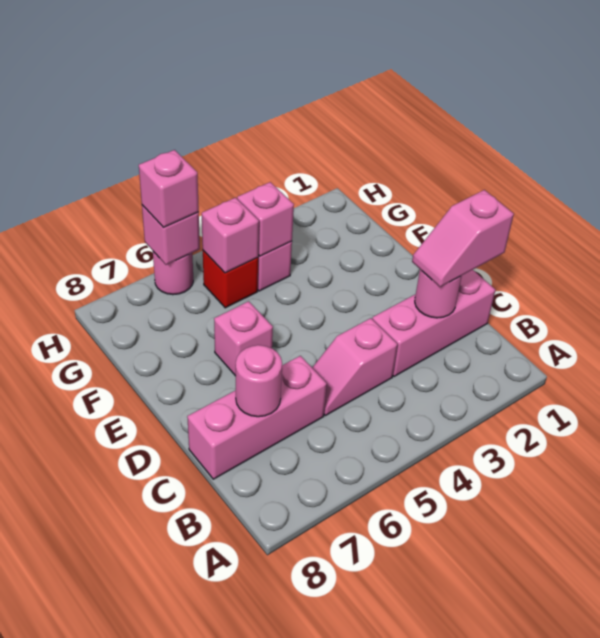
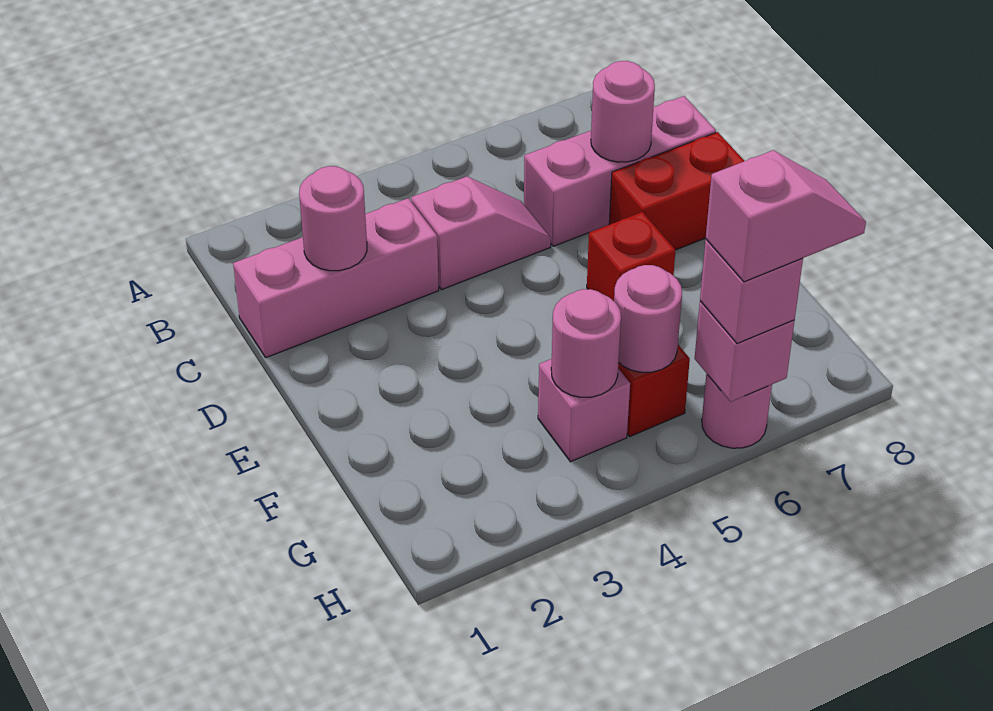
pink 1x2 slope [412,190,514,287] -> pink 1x2 slope moved to [706,150,866,282]
none -> red 1x2 brick [609,132,744,250]
pink 1x1 brick [214,301,273,376] -> red 1x1 brick [587,212,675,301]
pink 1x1 brick [237,182,294,256] -> pink 1x1 round brick [551,289,621,397]
pink 1x1 brick [202,198,259,273] -> pink 1x1 round brick [614,265,682,372]

